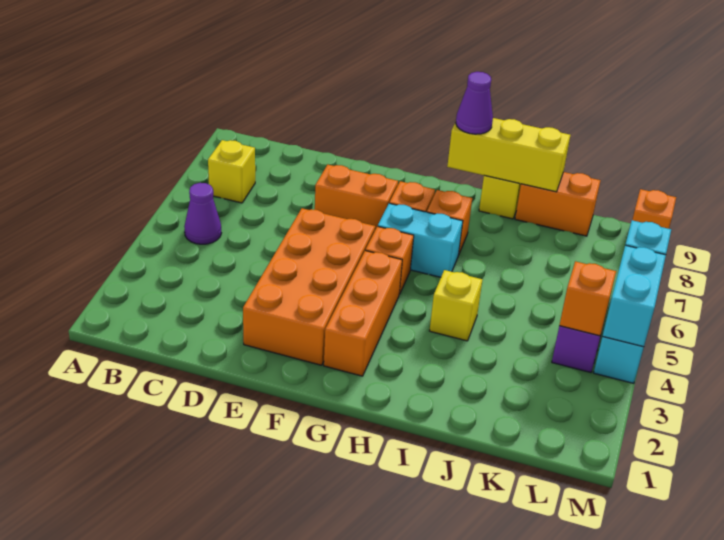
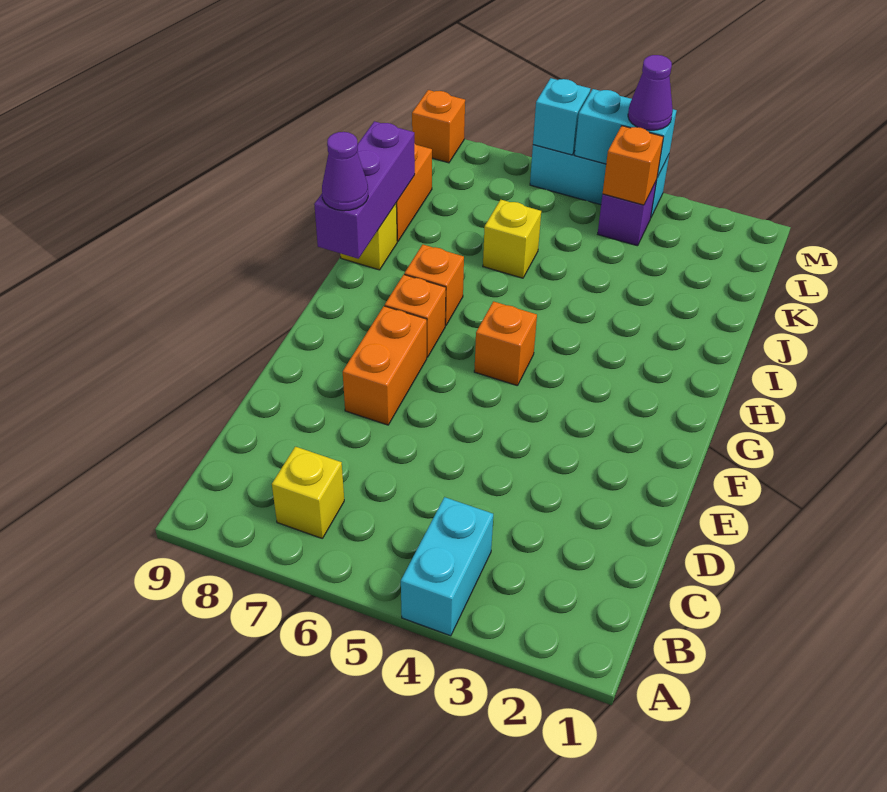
purple 1x1 cone [184,183,221,244] -> purple 1x1 cone moved to [628,55,673,130]
orange 2x4 brick [243,208,375,365] -> none
orange 1x3 brick [324,251,402,376] -> none
cyan 1x2 brick [378,203,463,277] -> cyan 1x2 brick moved to [401,497,493,636]
yellow 1x3 brick [447,118,570,192] -> purple 1x3 brick [314,121,415,259]
yellow 1x1 brick [430,270,482,341] -> yellow 1x1 brick moved to [483,200,541,278]

